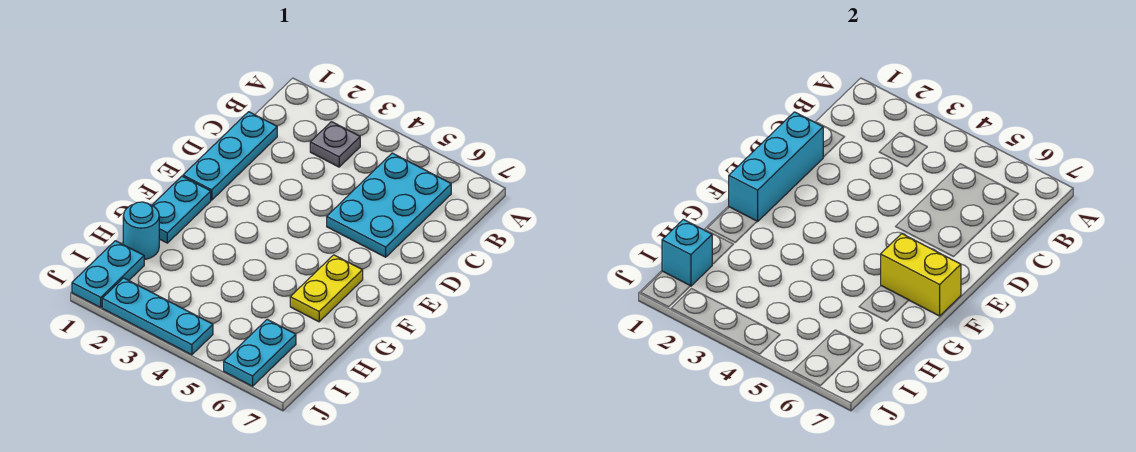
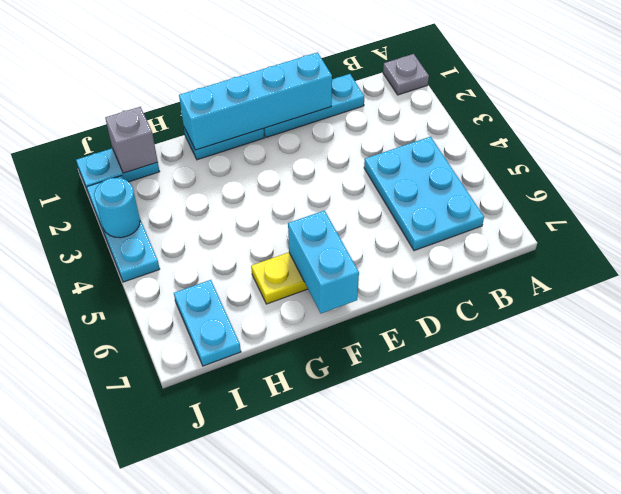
grey 1x1 plate [310,122,360,167] -> grey 1x1 plate moved to [383,54,429,95]
cyan 2x3 plate [327,153,451,257] -> cyan 2x3 plate turned to [364,137,484,251]
cyan 1x3 brick [729,112,823,222] -> cyan 1x4 brick [179,52,332,150]
yellow 1x2 brick [881,234,961,316] -> cyan 1x2 brick [288,211,359,313]
cyan 1x1 round brick [123,202,159,259] -> cyan 1x1 round brick moved to [94,178,140,238]
cyan 1x1 brick [662,219,712,286] -> grey 1x1 brick [105,107,158,173]
cyan 1x2 plate [224,319,296,386] -> cyan 1x2 plate turned to [174,280,241,366]

